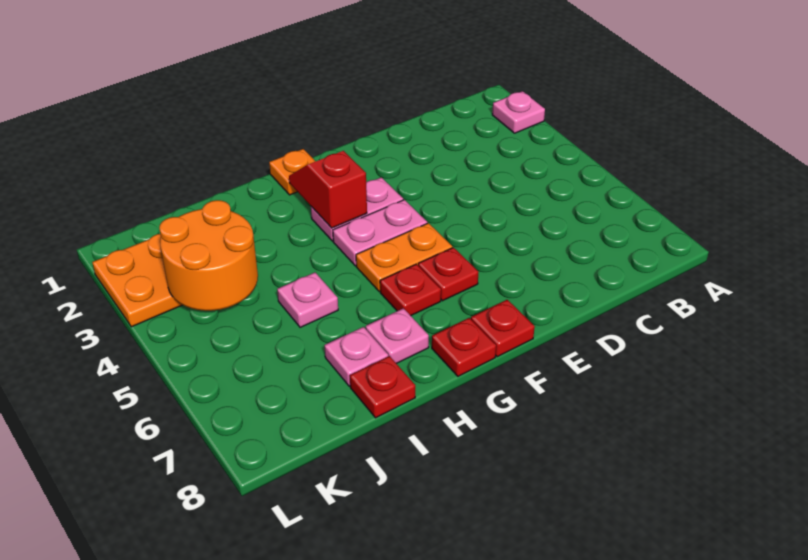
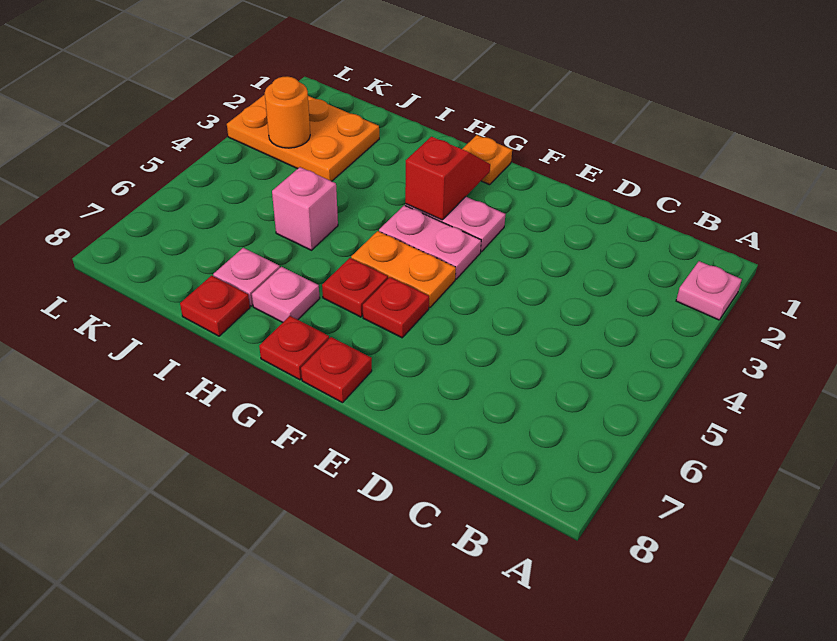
pink 1x1 plate [277,272,338,327] -> pink 1x1 brick [272,167,338,250]
orange 2x2 round brick [159,200,258,311] -> orange 1x1 round brick [265,76,310,148]

